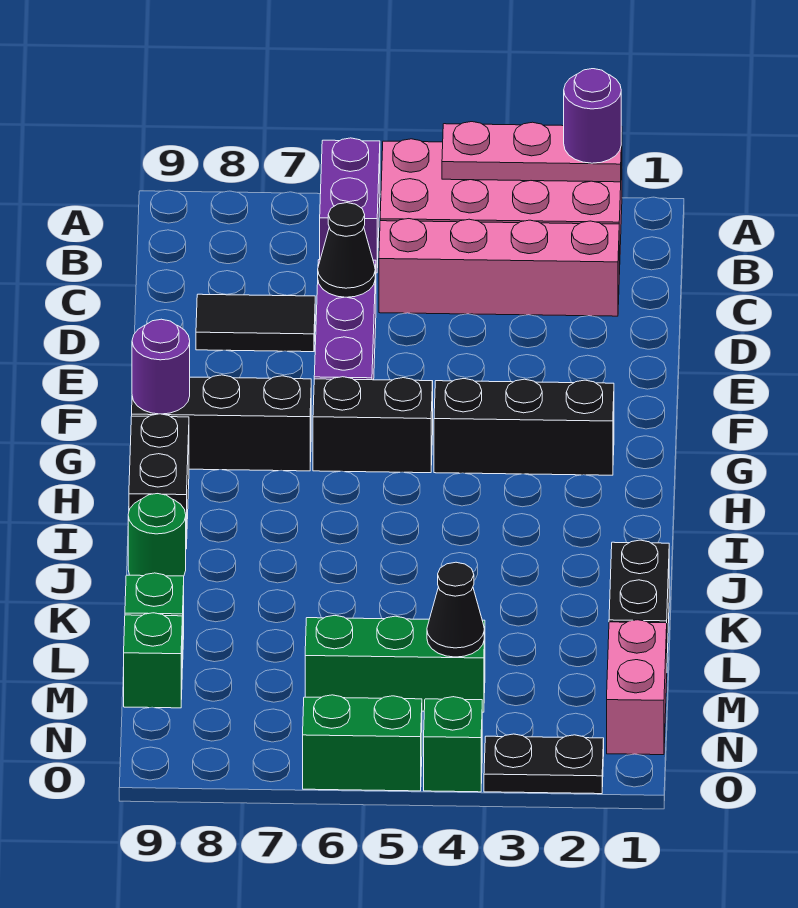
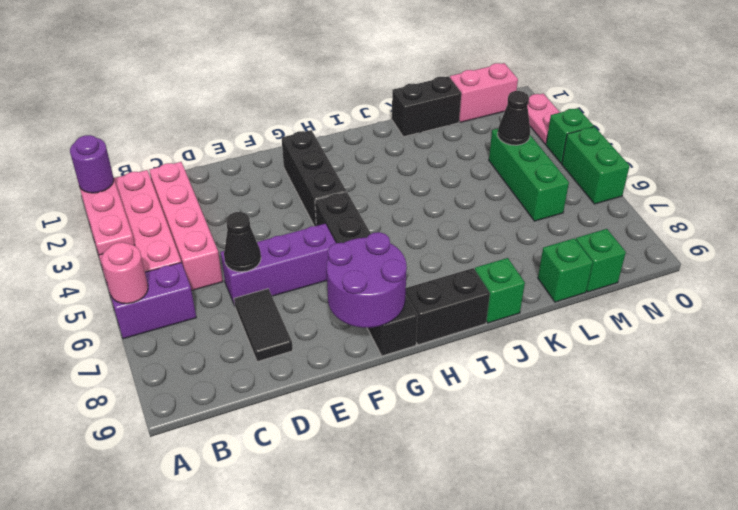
none -> pink 1x1 round brick [101,242,148,304]
purple 1x1 round brick [132,319,190,414] -> purple 2x2 round brick [327,232,407,328]
green 1x1 round brick [128,494,186,576] -> green 1x1 brick [475,258,525,323]
black 1x2 plate [484,734,604,794] -> pink 1x2 plate [527,94,560,144]

